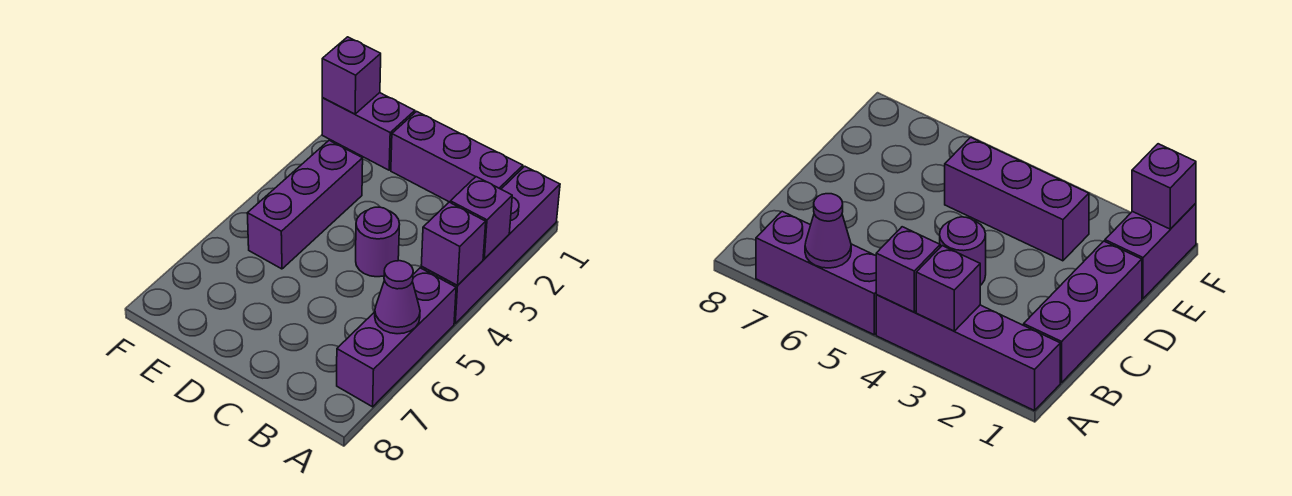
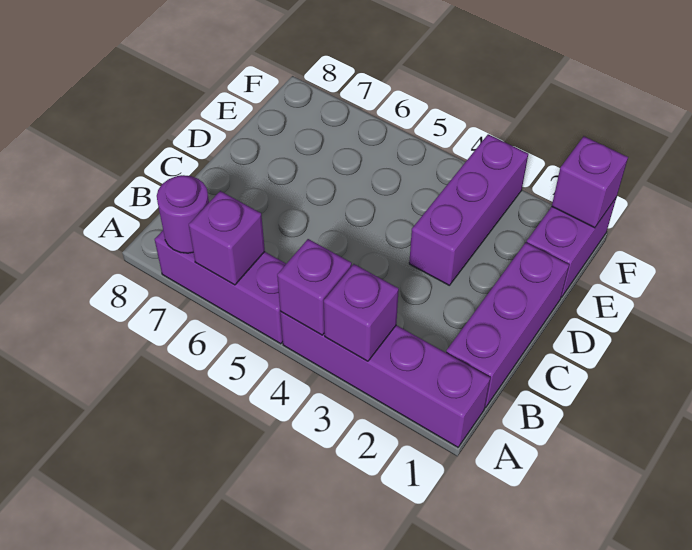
purple 1x1 cone [375,261,420,334] -> purple 1x1 brick [189,191,265,285]
purple 1x1 round brick [356,207,400,277] -> purple 1x1 round brick moved to [157,175,209,253]
purple 1x3 brick [247,140,363,269] -> purple 1x3 brick turned to [409,134,528,285]

